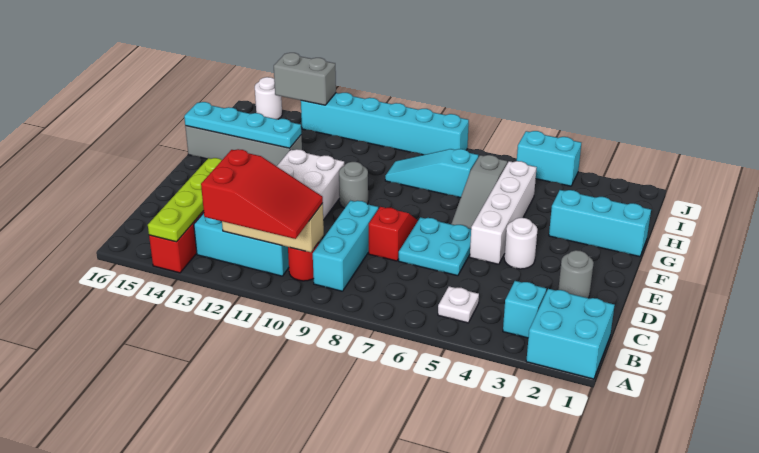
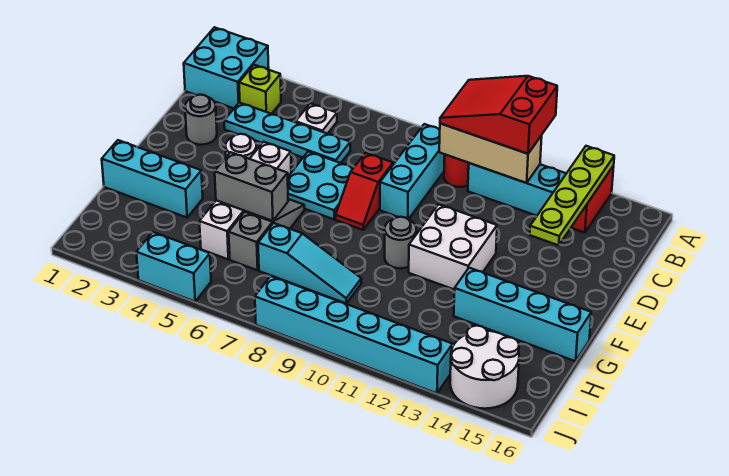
cyan 1x1 brick [503,281,546,338] -> lime 1x1 brick [239,65,281,114]
grey 1x4 brick [185,126,302,166] -> cyan 1x4 brick [454,268,591,361]
cyan 1x4 plate [184,102,301,148] -> cyan 1x4 plate moved to [224,103,350,163]
grey 1x2 brick [274,53,336,105] -> grey 1x2 brick moved to [215,152,288,221]
white 1x1 round brick [255,77,282,119] -> white 2x2 round brick [450,326,519,409]

